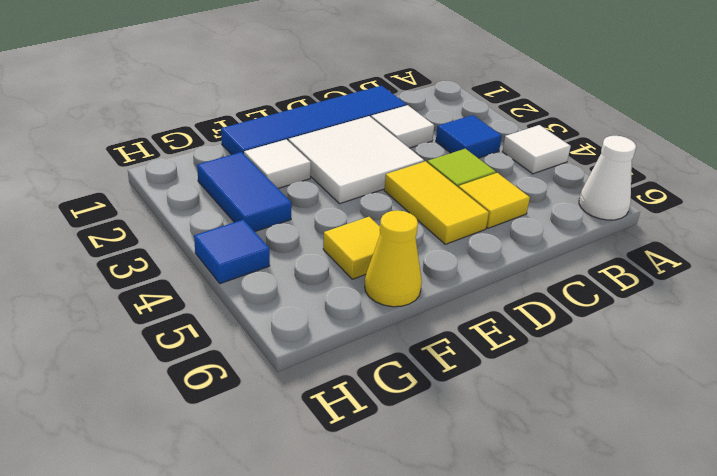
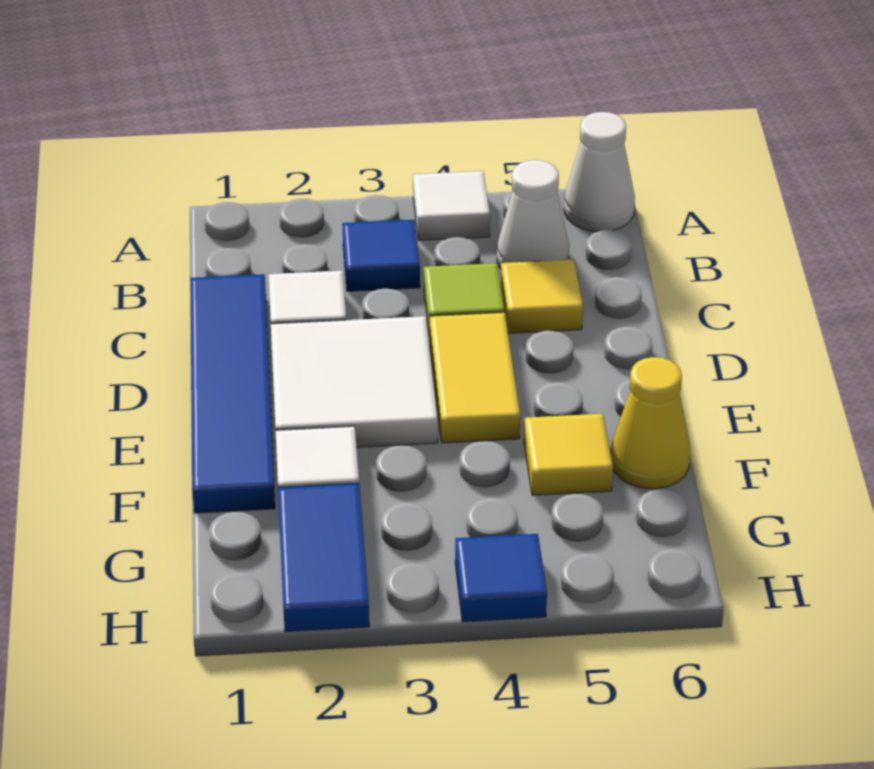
none -> white 1x1 cone [497,160,569,269]
yellow 1x2 tile [384,161,489,244] -> yellow 1x2 tile turned to [430,312,520,443]
blue 1x2 tile [197,152,292,232] -> blue 1x2 tile turned to [278,483,369,632]

